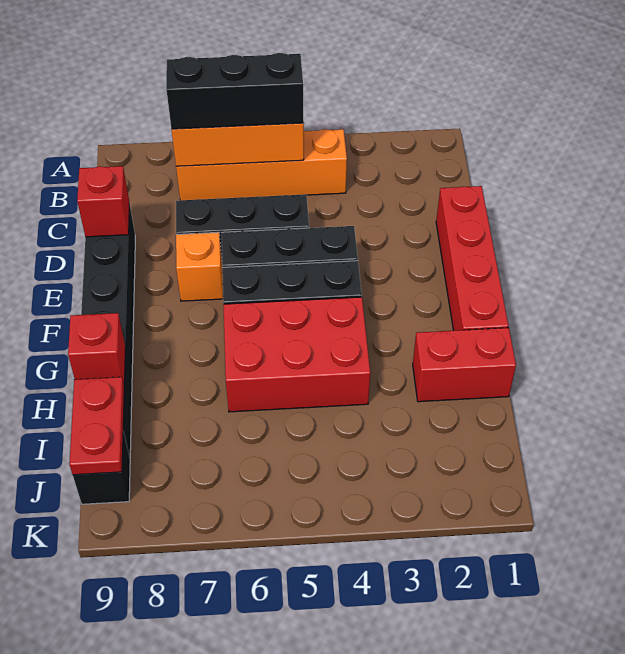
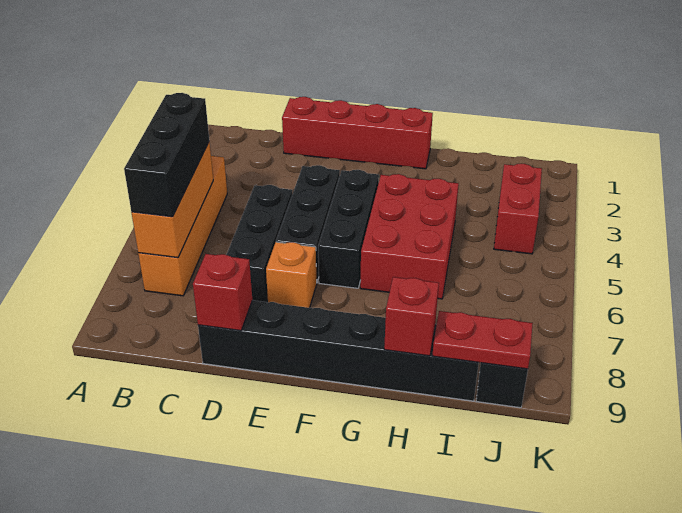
red 1x2 brick [413,328,516,402] -> red 1x2 brick moved to [494,164,542,254]

